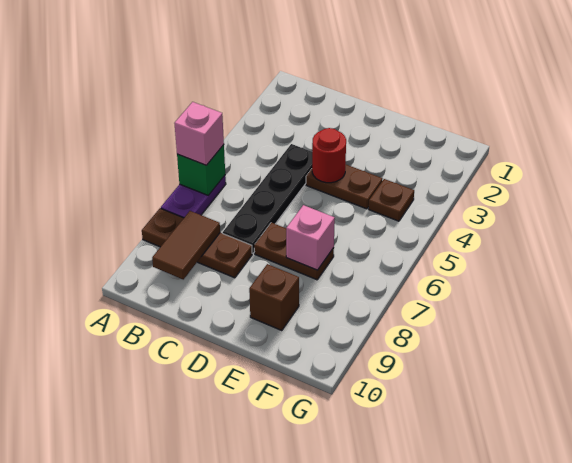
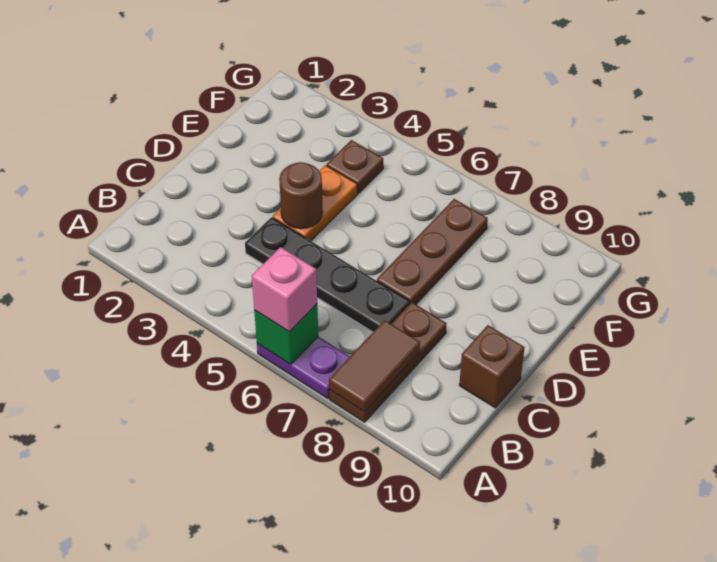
brown 1x2 tile [152,211,220,279] -> brown 1x2 tile turned to [329,320,420,412]
brown 1x2 plate [306,164,382,209] -> orange 1x2 plate [273,165,357,241]
red 1x1 round brick [312,128,346,183] -> brown 1x1 round brick [279,162,323,229]
brown 1x2 plate [254,223,334,280] -> brown 1x3 plate [377,199,488,304]
pink 1x1 brick [286,205,335,270] -> none
brown 1x1 brick [249,264,299,331] -> brown 1x1 brick moved to [459,325,525,408]

